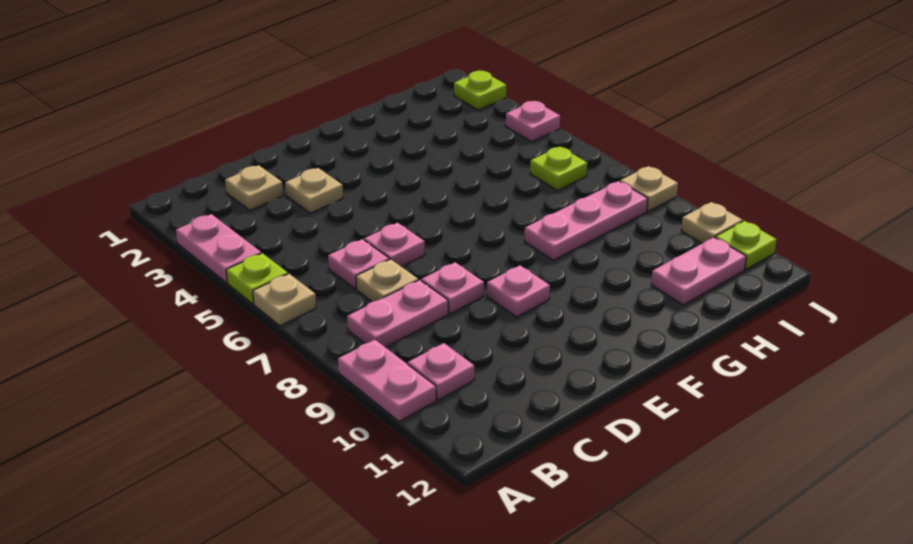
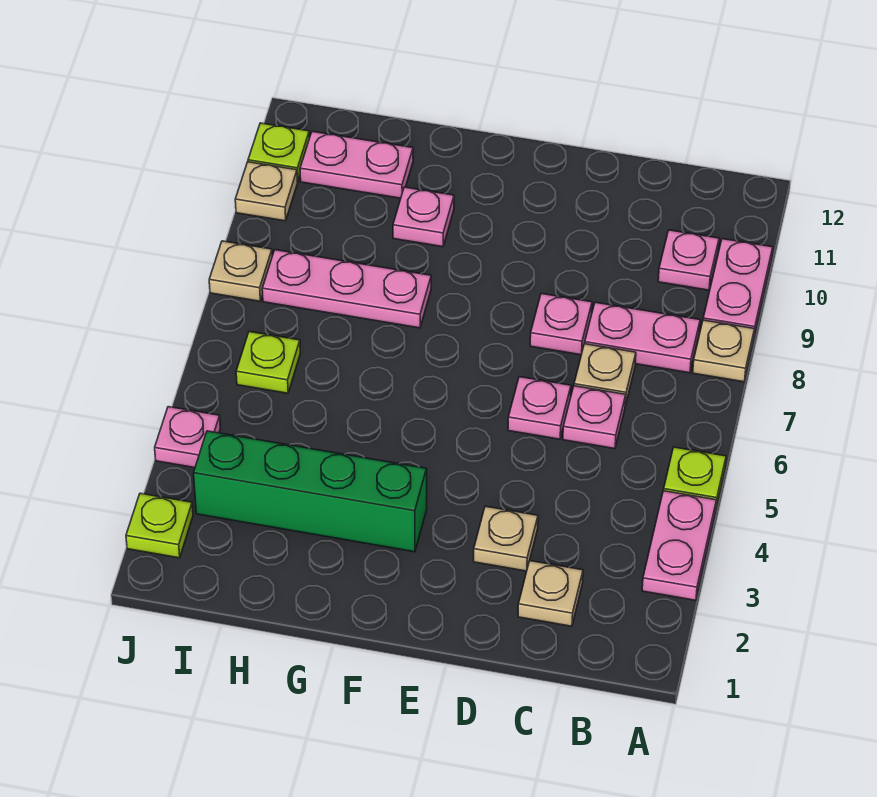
tan 1x1 plate [253,274,316,326] -> tan 1x1 plate moved to [693,320,755,382]
pink 1x1 plate [487,266,550,317] -> pink 1x1 plate moved to [393,187,454,247]
none -> green 1x4 brick [194,431,427,552]

